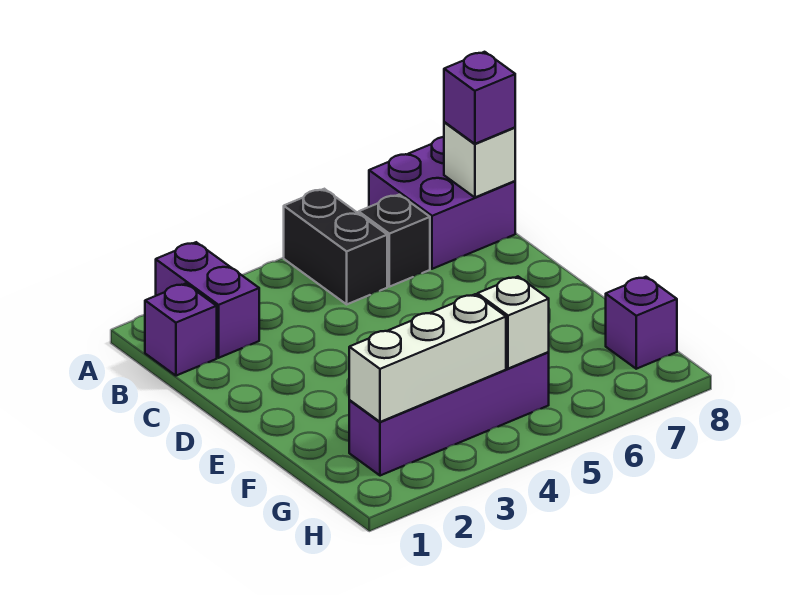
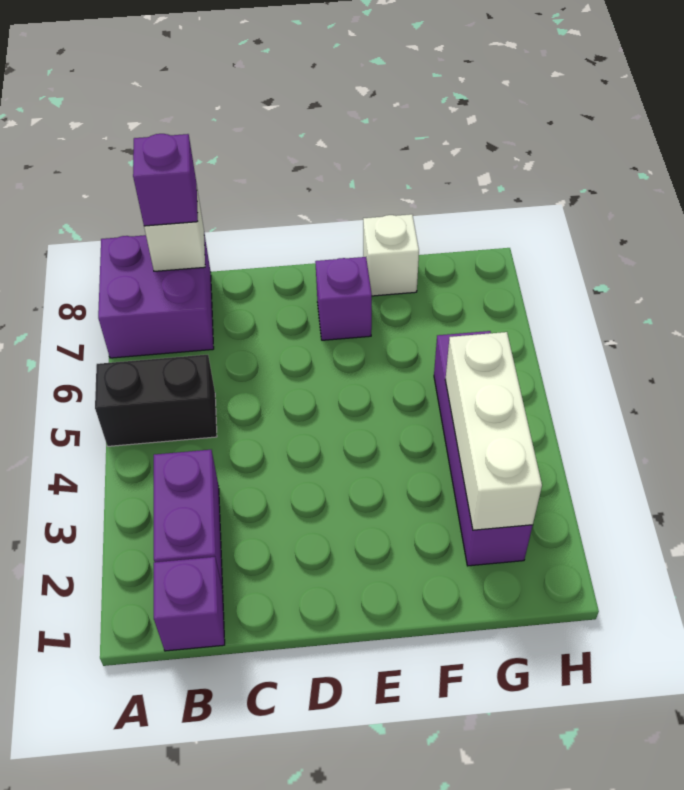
purple 1x2 brick [156,242,259,358] -> purple 1x2 brick turned to [154,450,223,588]
black 1x1 brick [359,195,430,287] -> none
white 1x1 brick [477,277,549,369] -> white 1x1 brick moved to [363,214,419,296]
purple 1x1 brick [606,277,677,369] -> purple 1x1 brick moved to [315,257,372,340]

